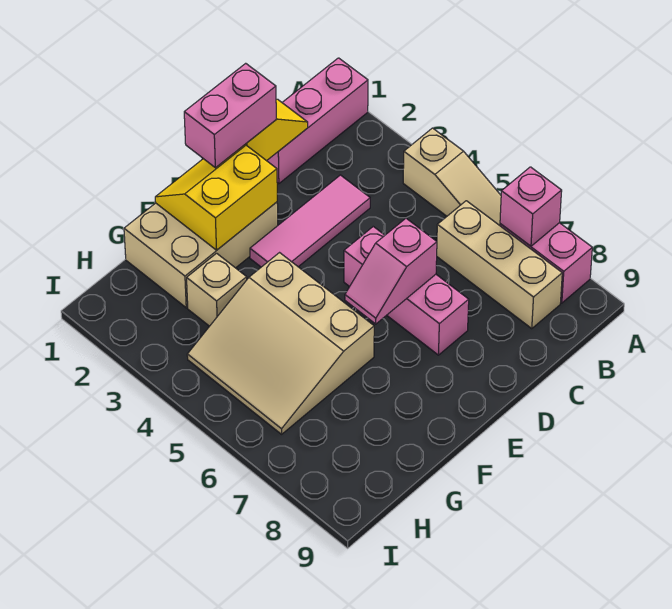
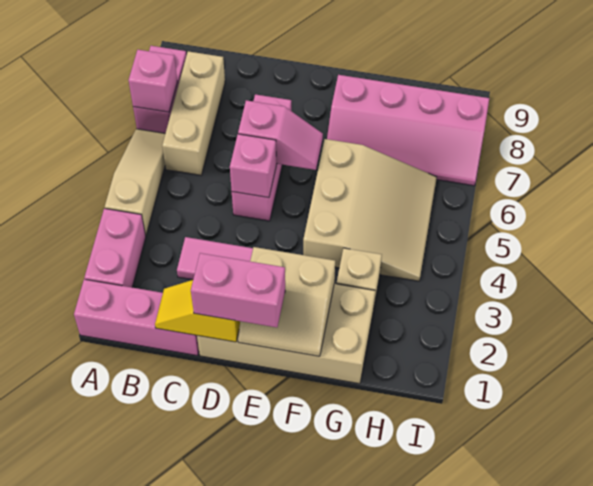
none -> pink 1x2 brick [84,208,146,287]
none -> pink 1x1 brick [230,134,276,198]
tan 2x3 brick [124,202,278,308] -> tan 2x4 brick [197,284,375,384]
yellow 2x2 slope [155,145,277,250] -> tan 2x2 slope [238,247,335,356]
none -> pink 2x4 slope [327,75,489,186]

